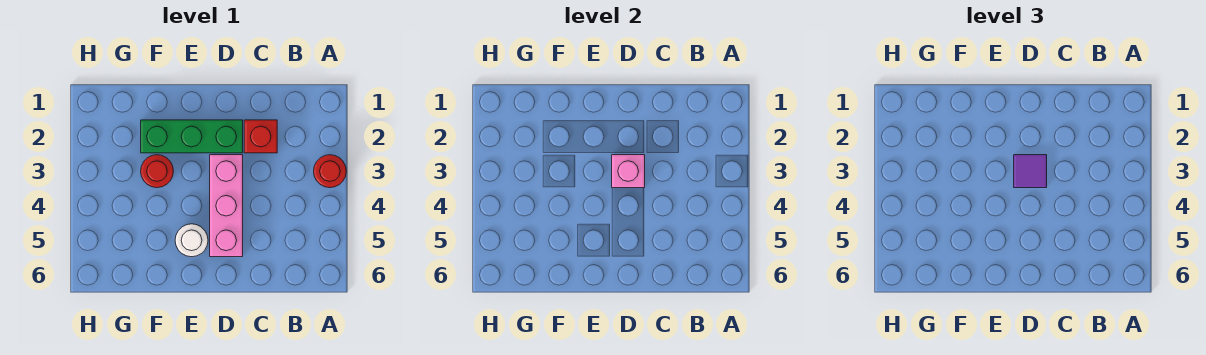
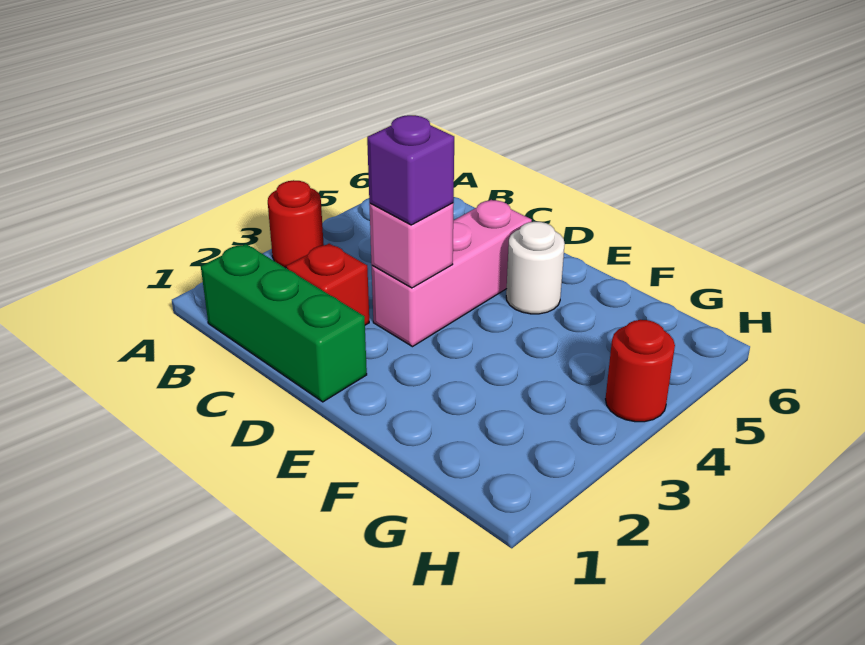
green 1x3 brick [141,120,243,153] -> green 1x3 brick moved to [201,244,367,402]
purple 1x1 tile [1014,155,1047,188] -> purple 1x1 brick [367,115,454,225]
red 1x1 round brick [141,155,173,188] -> red 1x1 round brick moved to [606,320,675,422]

